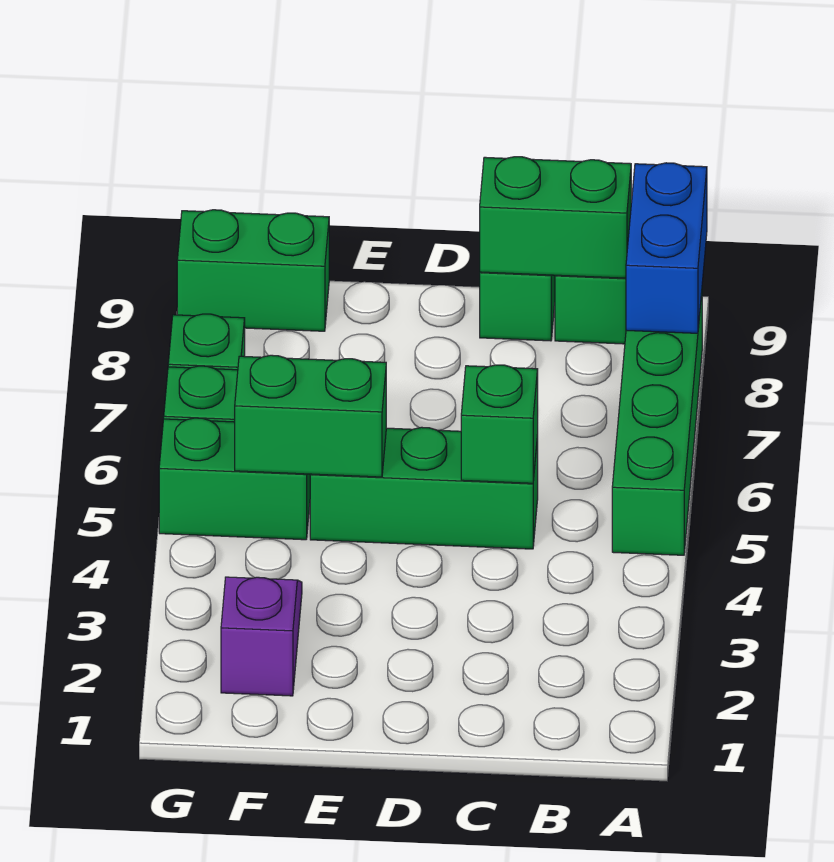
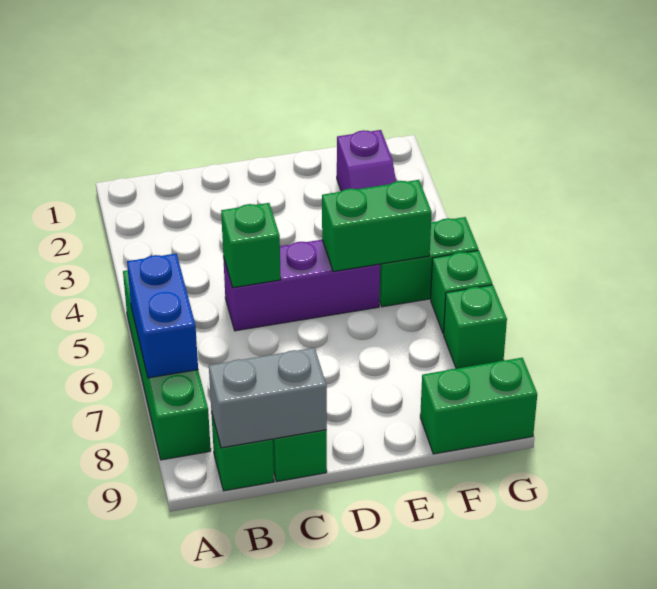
blue 1x2 brick [626,163,707,333] -> blue 1x2 brick moved to [127,253,198,378]
green 1x2 brick [480,157,631,278] -> grey 1x2 brick [209,348,327,448]
green 1x3 brick [310,427,538,549] -> purple 1x3 brick [223,240,380,331]

